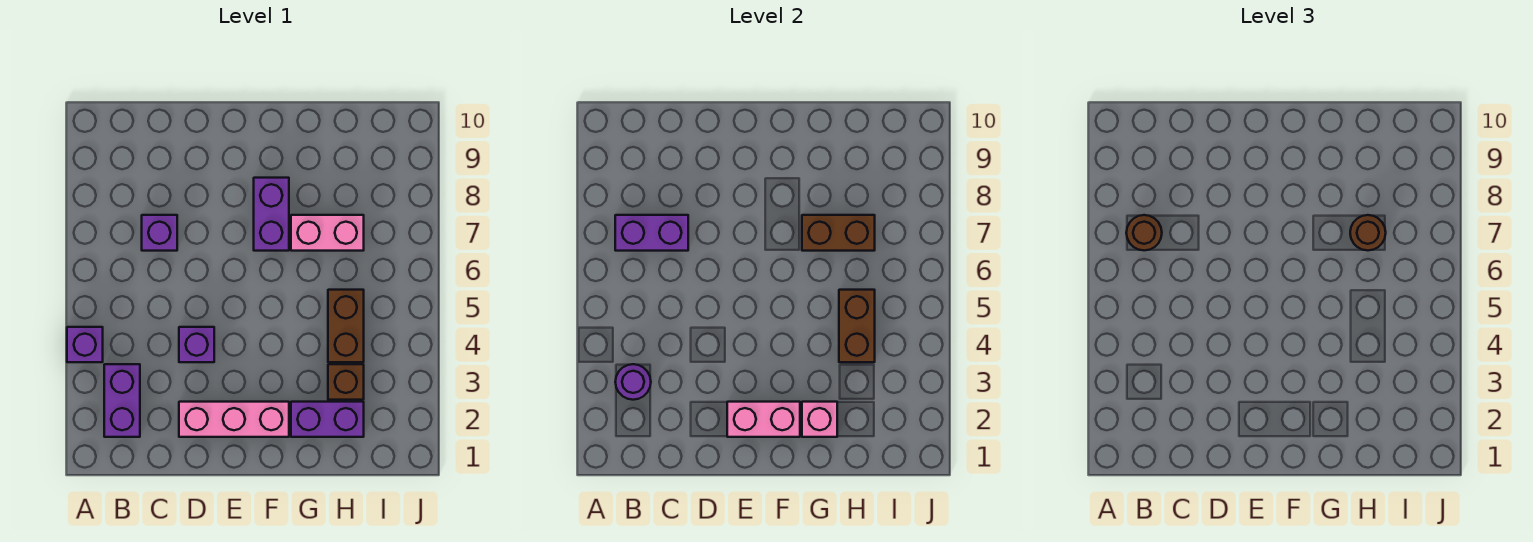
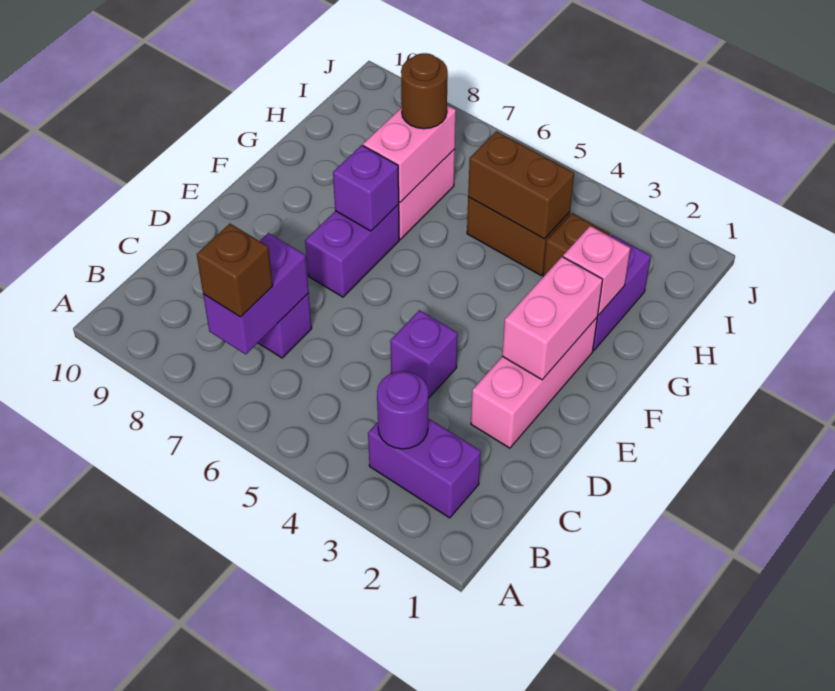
purple 1x1 brick [67,327,103,362] -> purple 1x1 brick moved to [333,145,399,231]
brown 1x1 round brick [1126,215,1162,250] -> brown 1x1 brick [197,224,273,317]
purple 1x2 brick [254,178,289,251] -> purple 1x2 brick turned to [305,205,399,297]
brown 1x2 brick [802,215,875,251] -> pink 1x2 brick [363,105,456,202]

